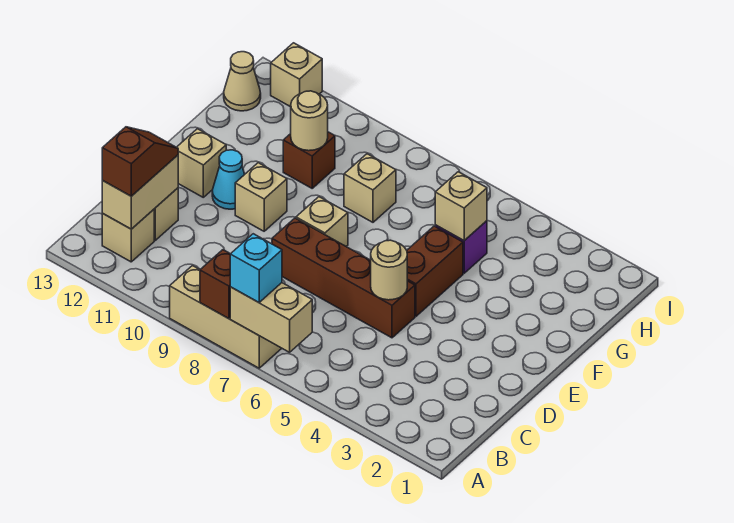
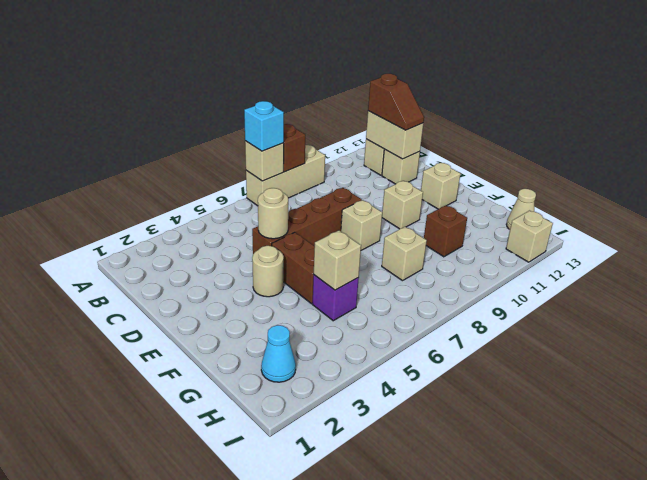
tan 1x2 brick [230,283,312,352] -> tan 1x1 brick [245,141,284,181]
cyan 1x1 cone [212,150,245,209] -> cyan 1x1 cone moved to [261,325,296,382]
tan 1x1 round brick [291,91,328,151] -> tan 1x1 round brick moved to [252,246,284,297]

